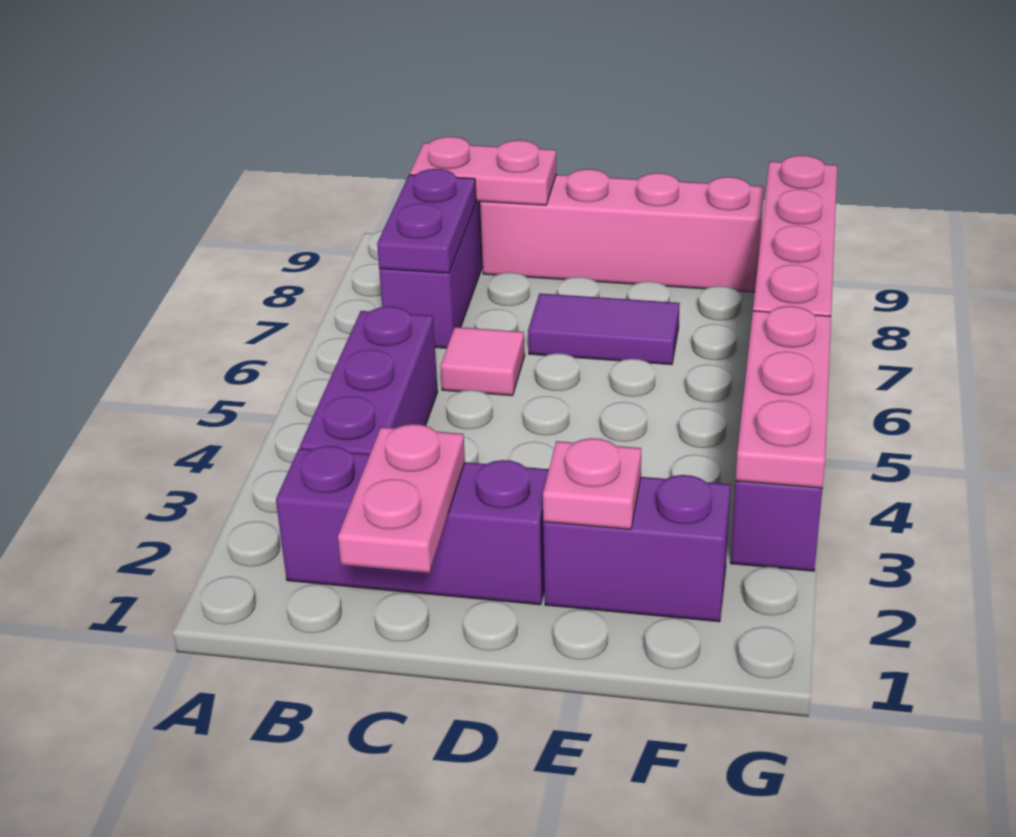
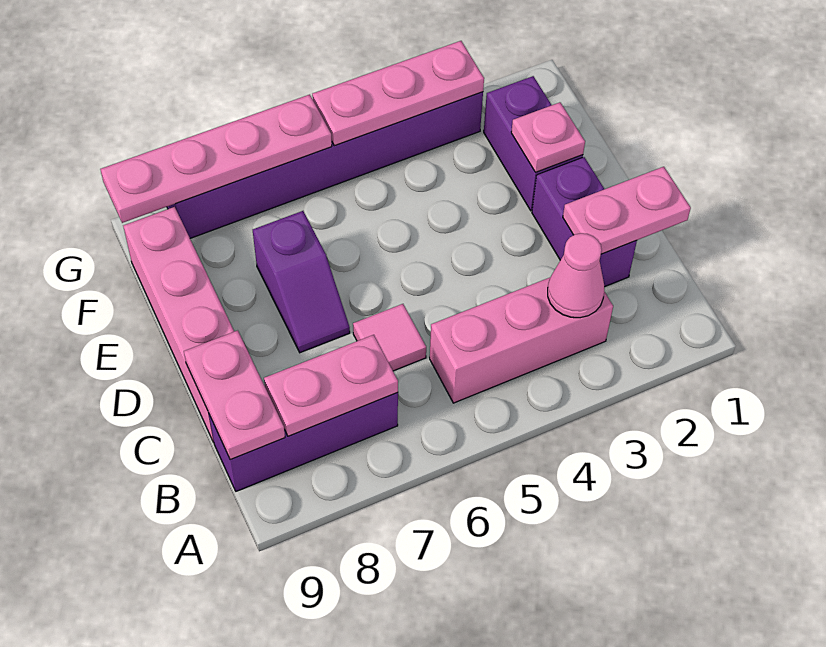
purple 1x3 brick [276,446,549,605] -> purple 1x2 brick [532,157,637,287]
purple 1x3 brick [300,306,438,454] -> pink 1x3 brick [430,278,613,403]
none -> pink 1x1 cone [548,233,604,318]
purple 1x2 plate [377,169,476,273] -> pink 1x2 plate [264,335,398,436]
purple 1x2 tile [528,293,680,365] -> purple 1x2 slope [253,211,350,353]

